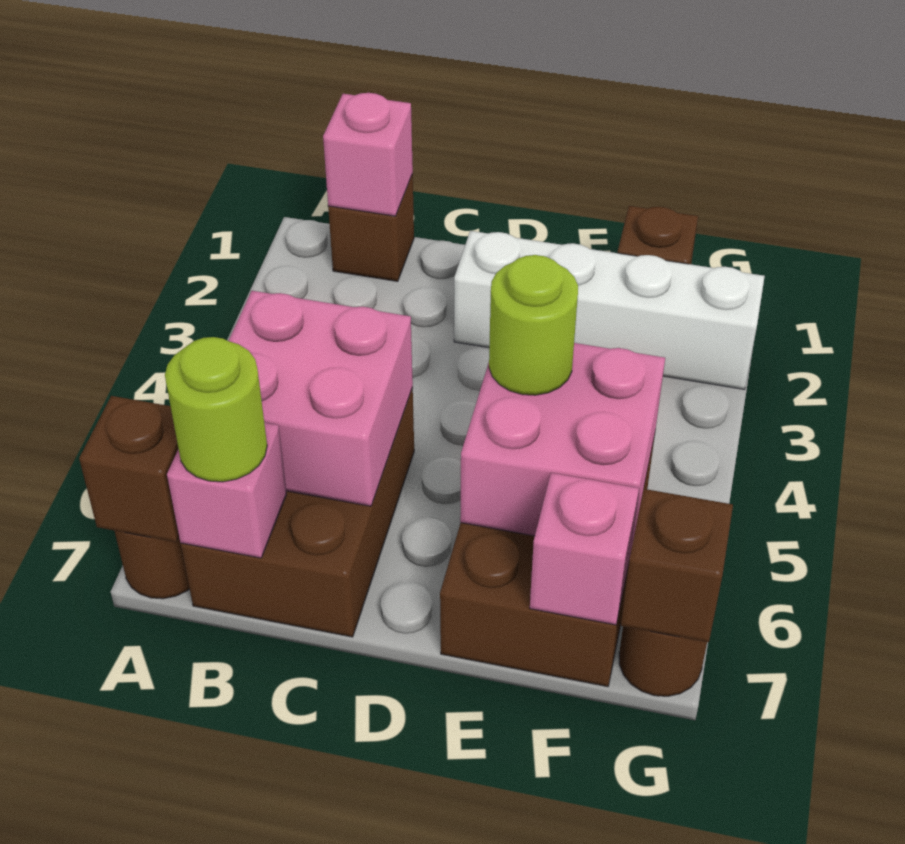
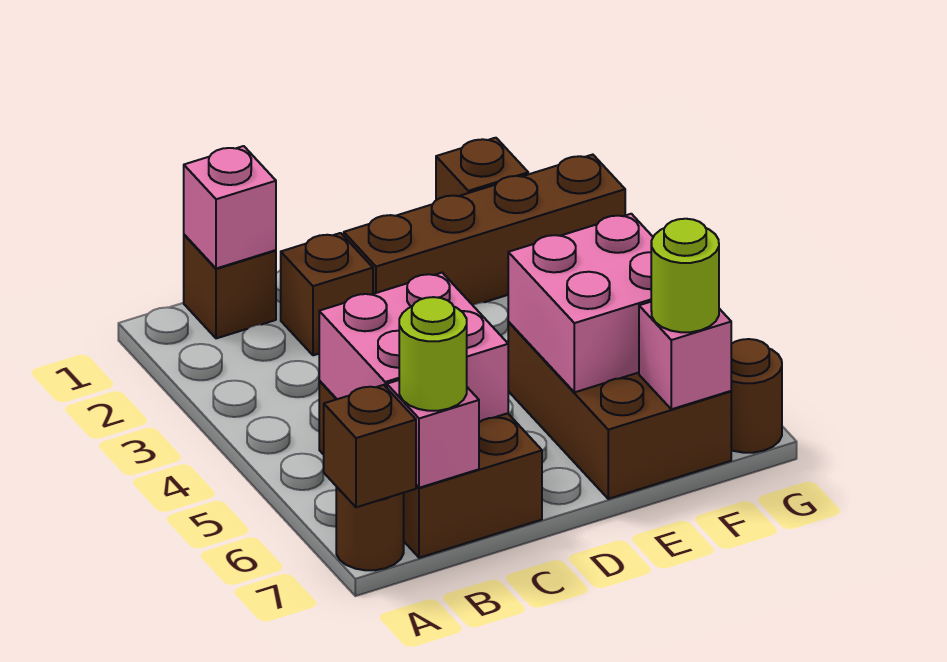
white 1x4 brick [454,231,765,390] -> brown 1x4 brick [344,155,625,305]
lime 1x1 round brick [489,255,578,395] -> lime 1x1 round brick moved to [651,219,719,332]
brown 1x1 brick [621,489,733,642] -> brown 1x1 brick moved to [281,233,373,355]

